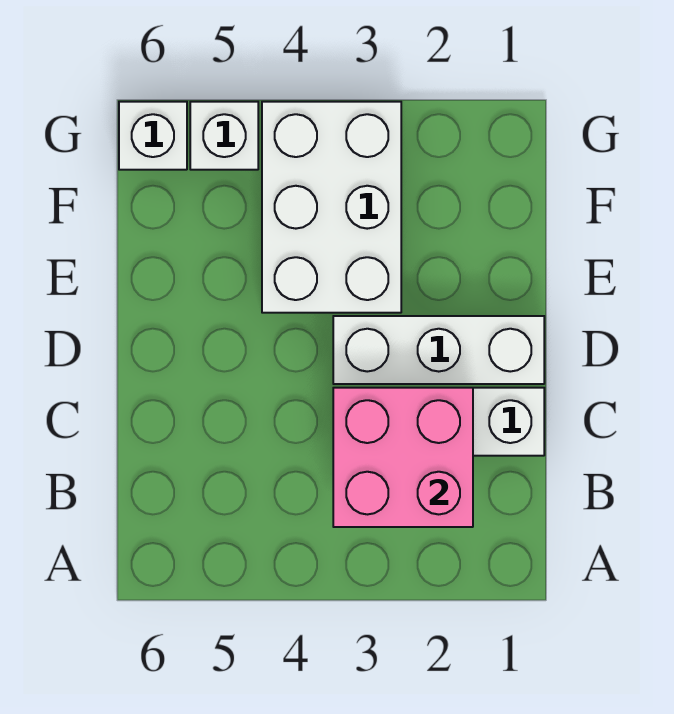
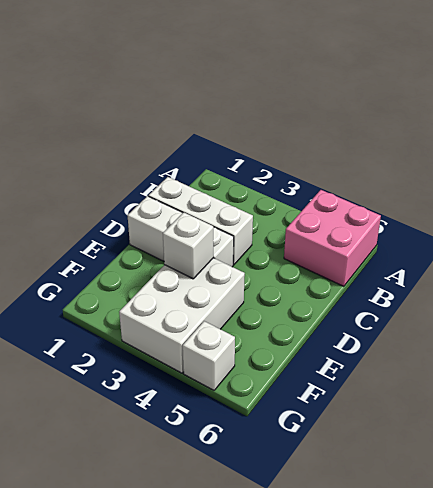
pink 2x2 brick [333,388,473,527] -> pink 2x2 brick moved to [284,190,381,286]
white 1x1 brick [119,102,187,170] -> white 1x1 brick moved to [163,212,213,279]

